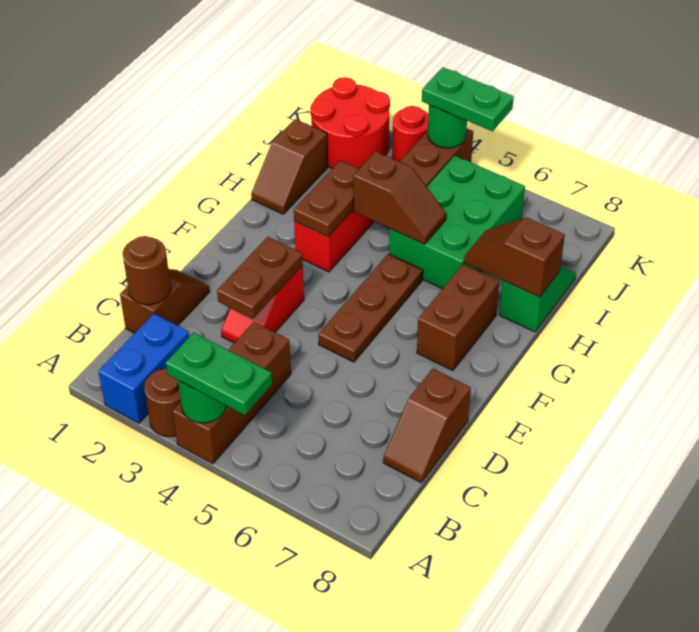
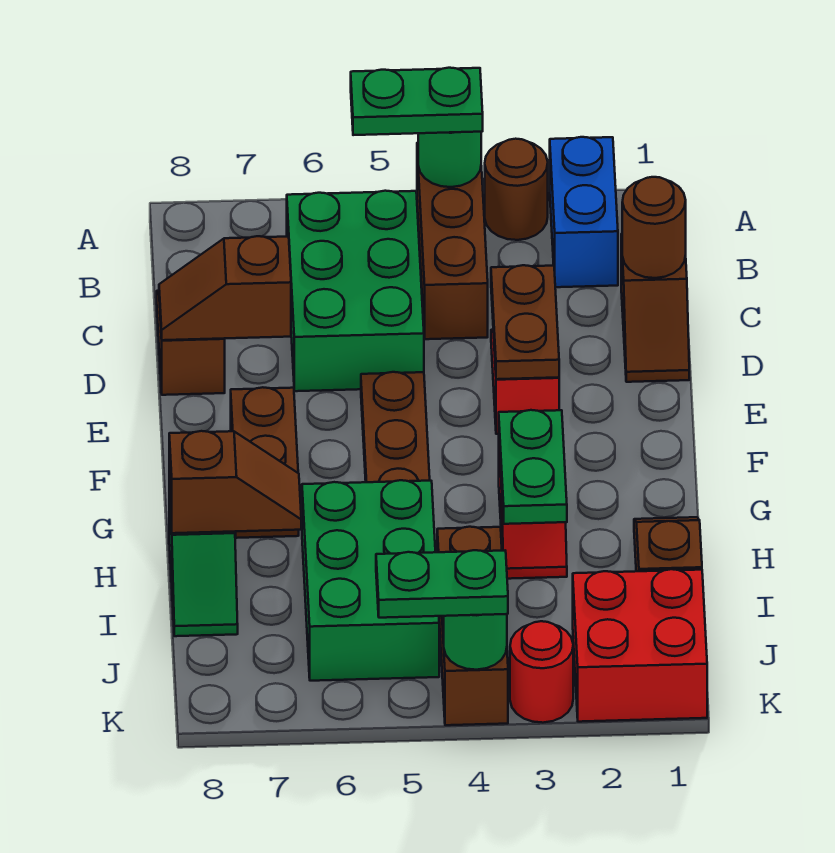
none -> green 2x3 brick [287,191,424,391]
brown 1x2 plate [294,161,359,237] -> green 1x2 plate [499,410,567,524]
brown 1x2 slope [353,151,446,244] -> brown 1x2 slope moved to [159,236,291,340]
red 2x2 round brick [310,77,390,169] -> red 2x2 brick [573,569,707,722]

